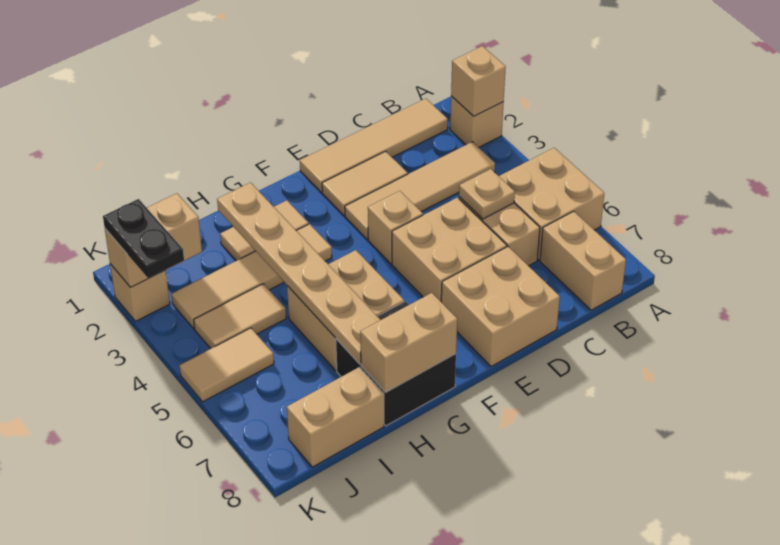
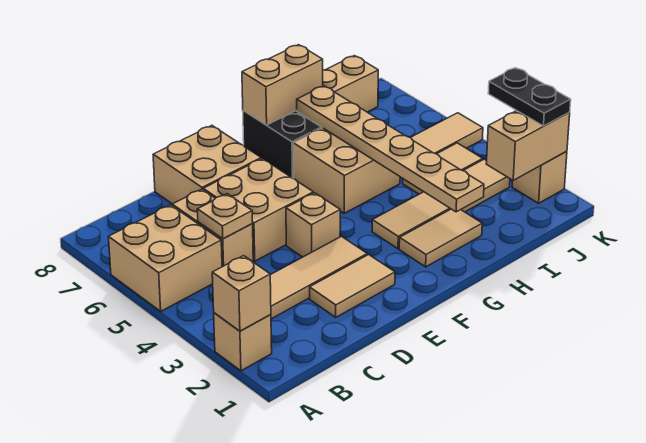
tan 1x4 tile [300,99,448,192] -> none
tan 1x2 brick [540,211,626,310] -> none

